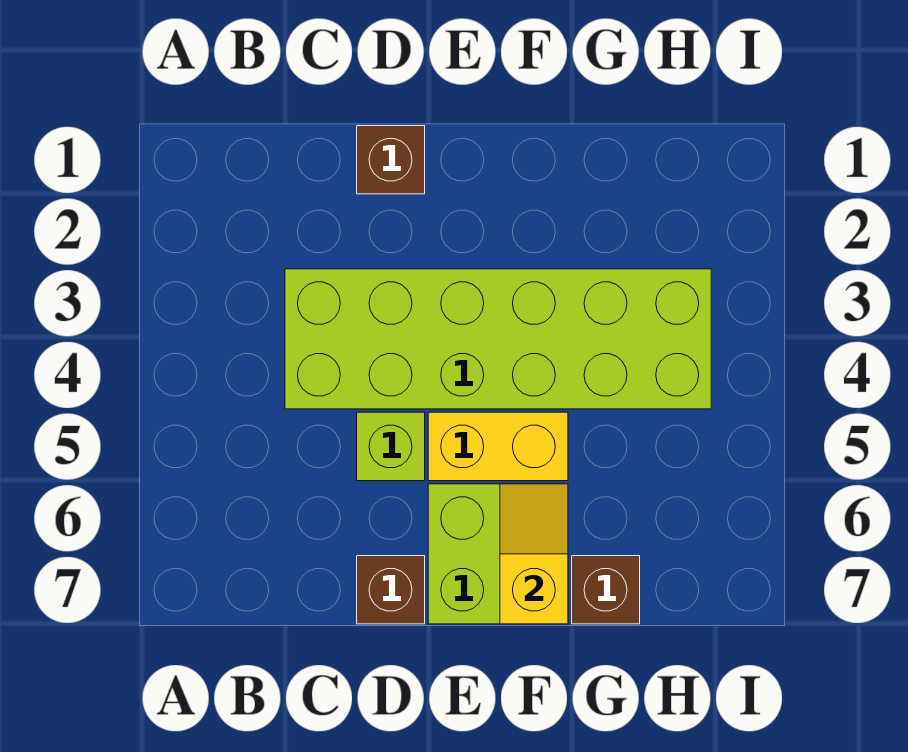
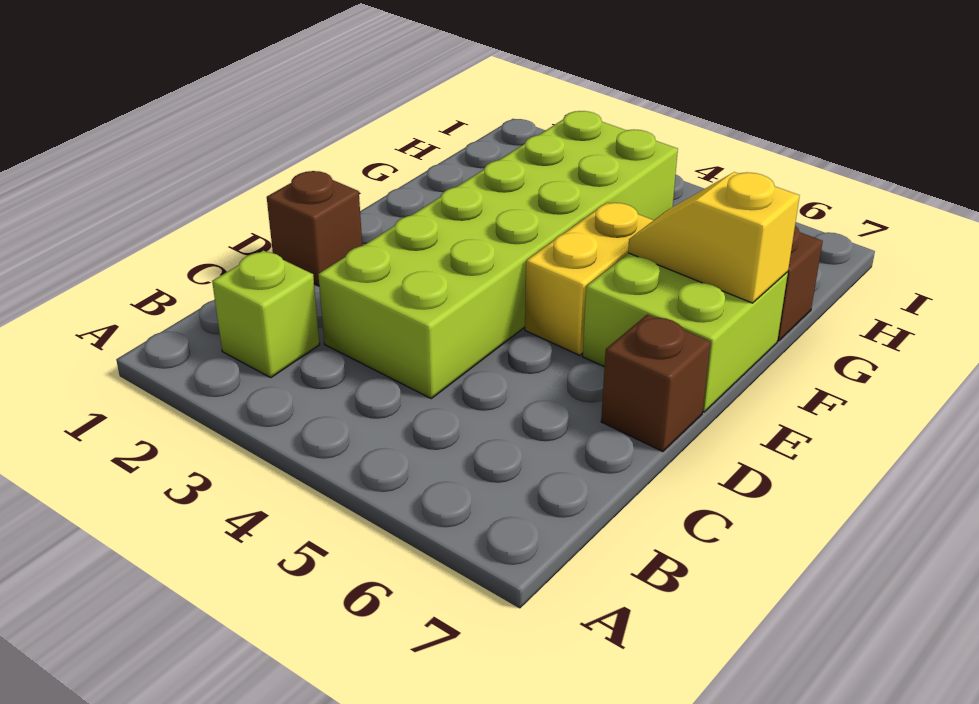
lime 1x1 brick [357,412,425,481] -> lime 1x1 brick moved to [212,250,320,378]

